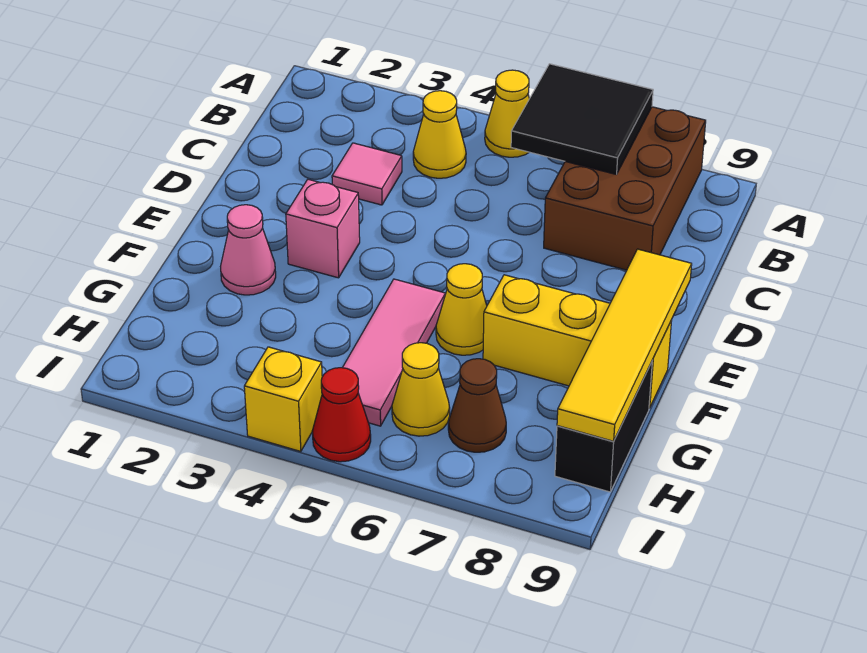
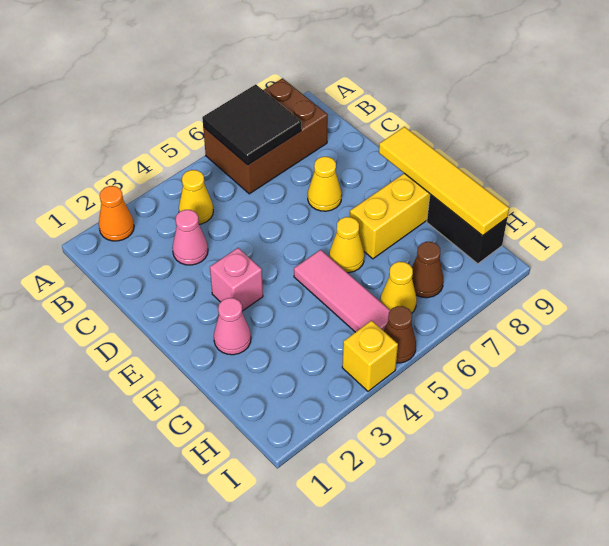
none -> orange 1x1 cone [99,186,134,241]
yellow 1x1 cone [485,70,529,157] -> yellow 1x1 cone moved to [308,157,342,211]
brown 2x3 brick [544,107,706,270] -> brown 2x3 brick turned to [203,78,328,194]
pink 1x1 tile [332,143,402,205] -> pink 1x1 cone [172,210,208,265]
red 1x1 cone [312,368,371,462] -> brown 1x1 cone [384,306,416,363]

